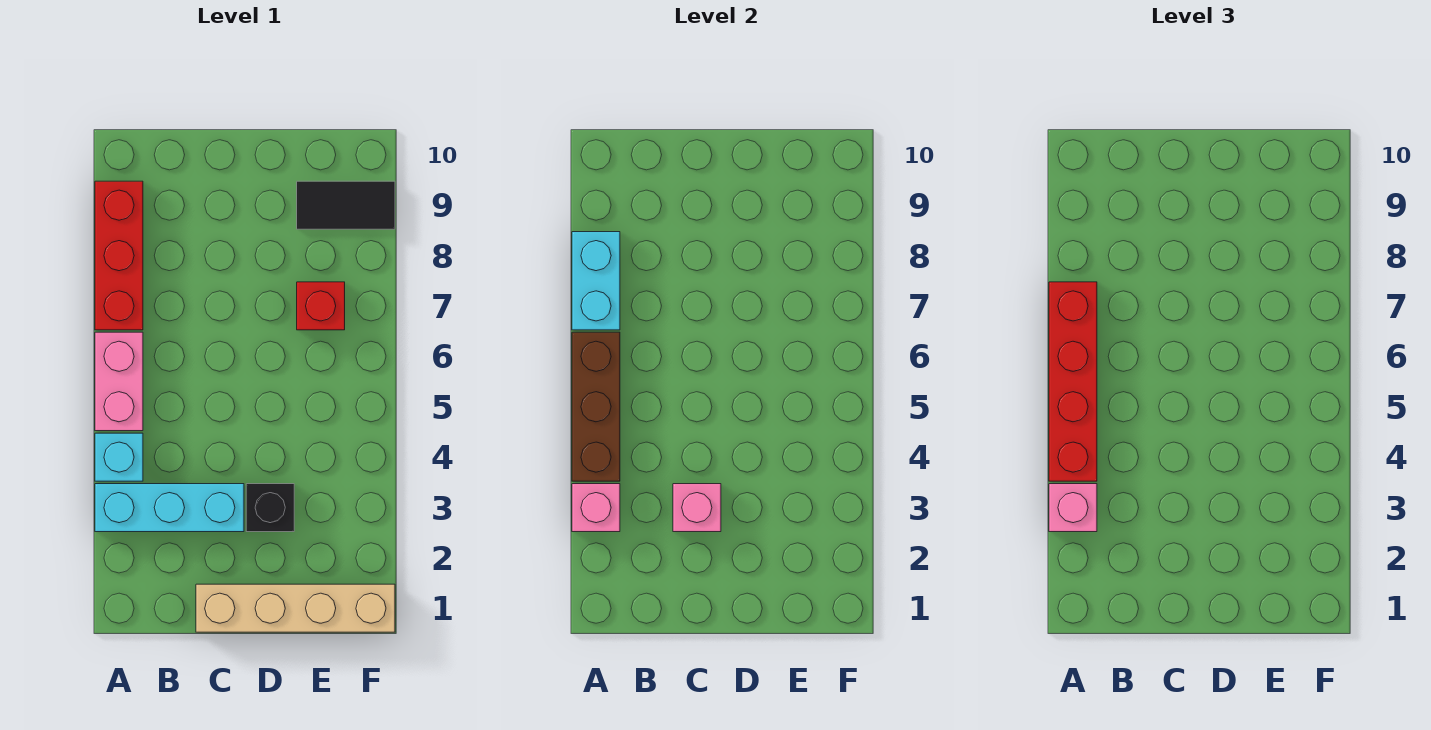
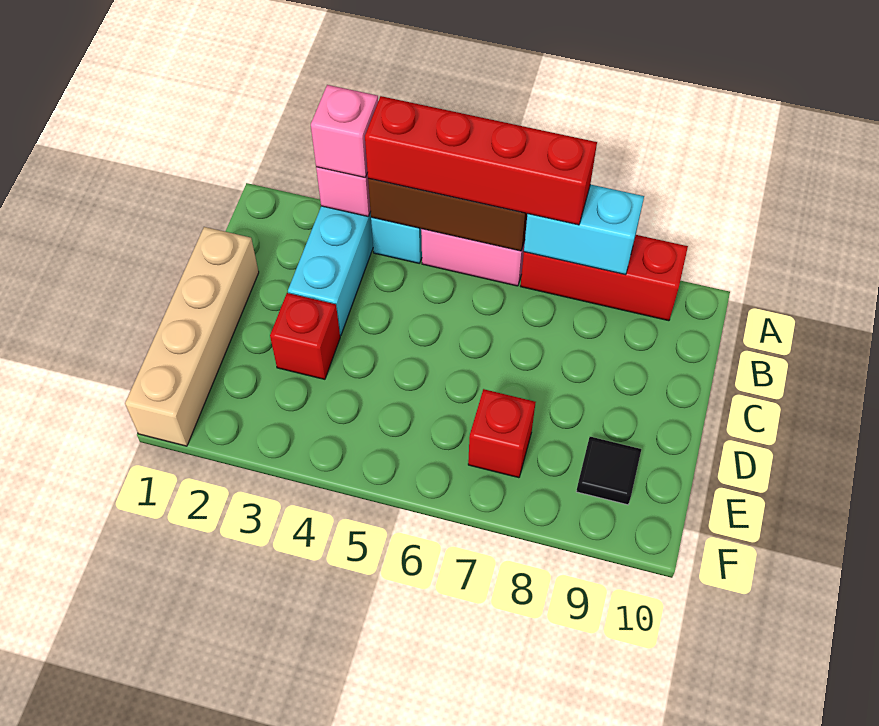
pink 1x1 brick [673,484,721,532] -> none
black 1x1 brick [246,484,294,532] -> red 1x1 brick [270,293,340,379]
black 1x2 tile [297,181,395,229] -> black 1x1 tile [576,437,641,505]

